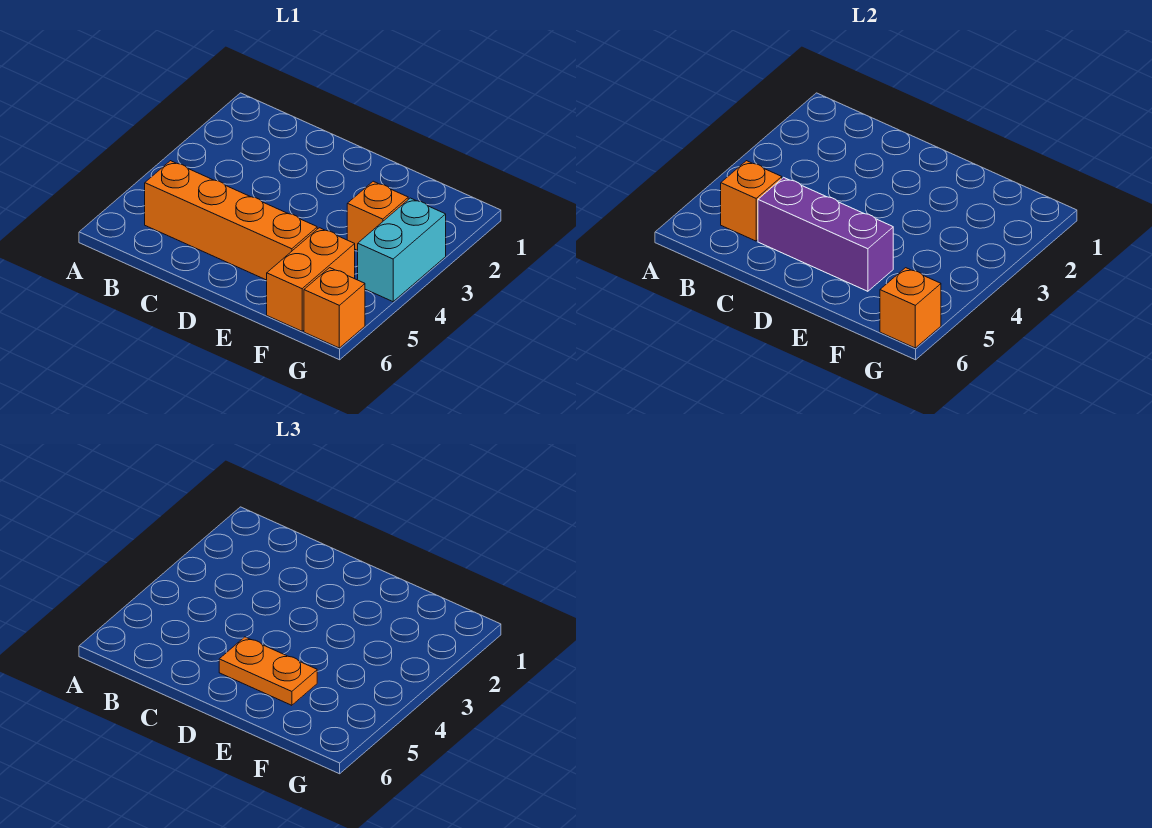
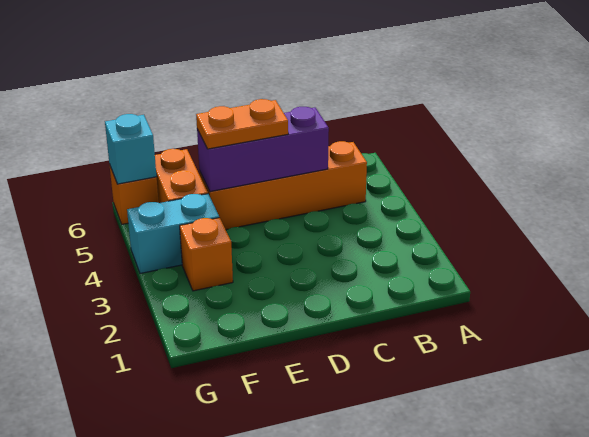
orange 1x1 brick [721,161,782,241] -> none
cyan 1x2 brick [358,198,446,302] -> cyan 1x2 brick turned to [127,194,219,274]
orange 1x1 brick [880,268,941,348] -> cyan 1x1 brick [105,114,157,184]

